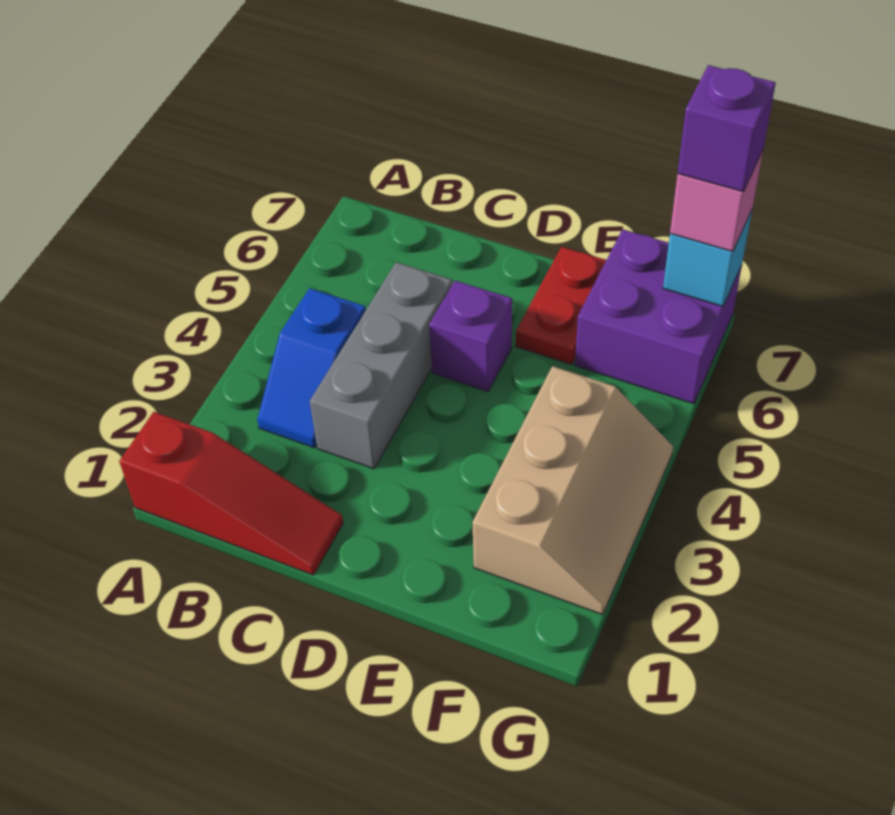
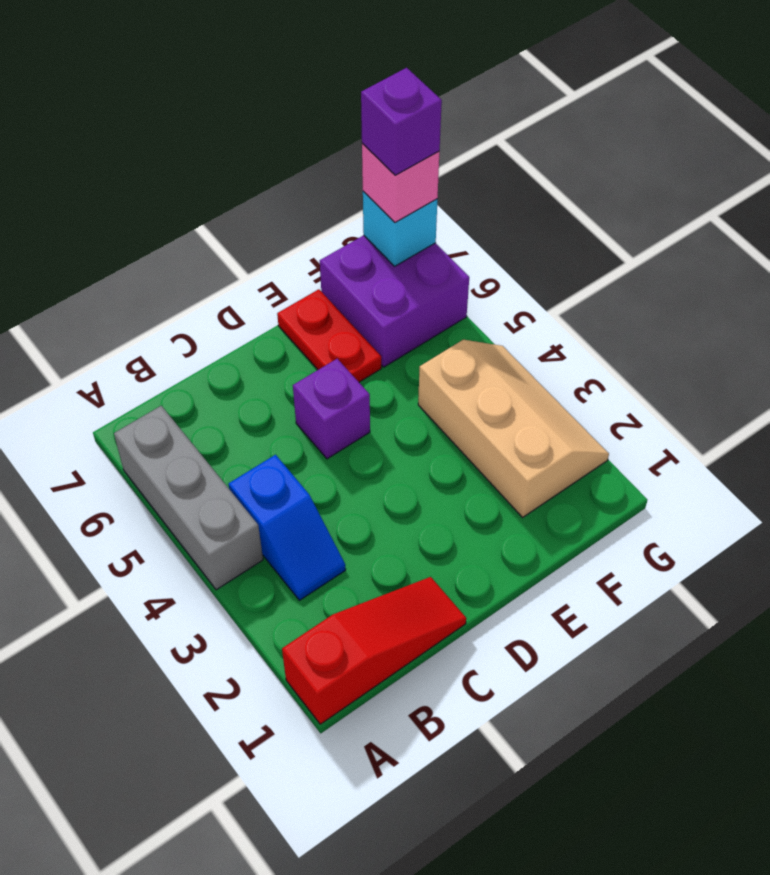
grey 1x3 brick [310,262,452,469] -> grey 1x3 brick moved to [114,406,263,590]

